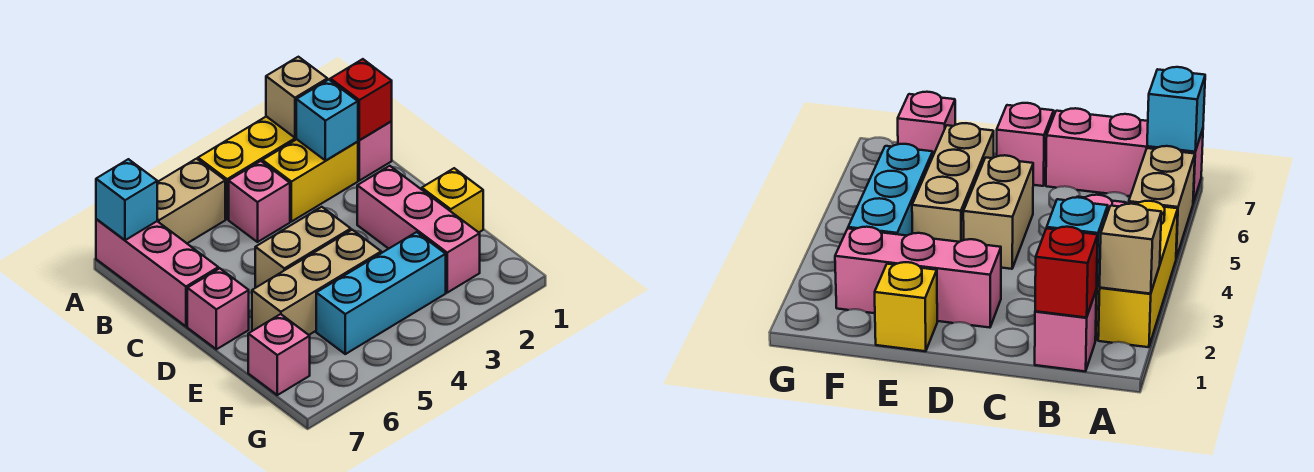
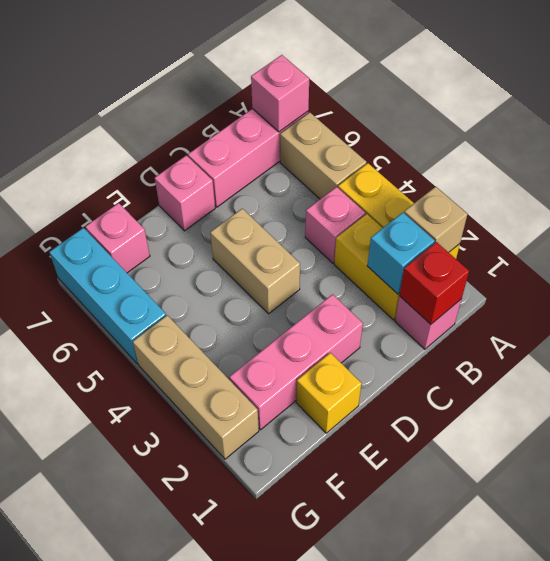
cyan 1x1 brick [96,159,157,240] -> pink 1x1 brick [251,55,309,132]
tan 1x3 brick [252,230,381,335] -> tan 1x3 brick moved to [133,315,259,459]
cyan 1x3 brick [316,232,446,354] -> cyan 1x3 brick moved to [49,228,166,364]

